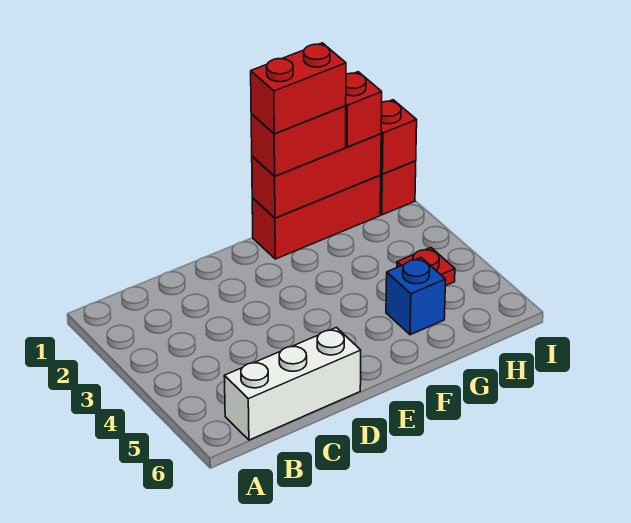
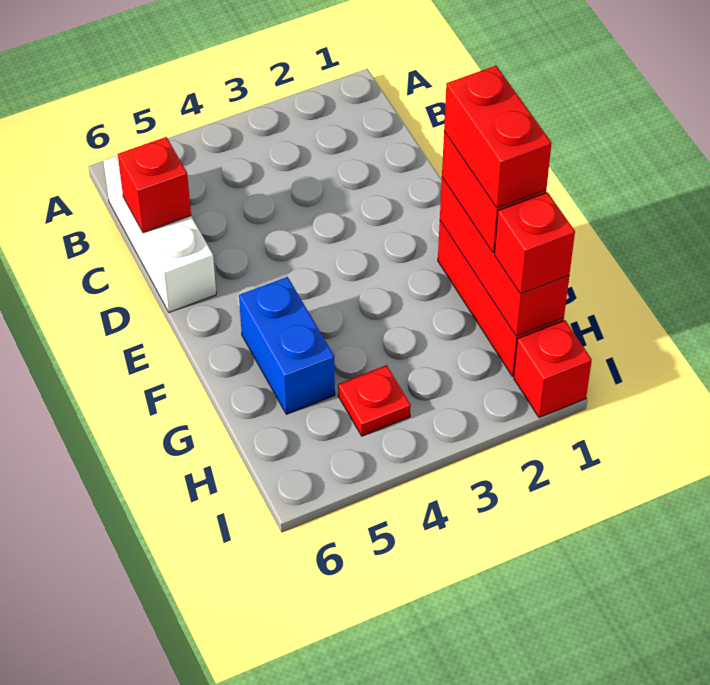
blue 1x1 brick [386,258,446,335] -> blue 1x2 brick [239,277,335,414]
red 1x1 brick [381,100,417,174] -> red 1x1 brick moved to [118,137,191,233]

